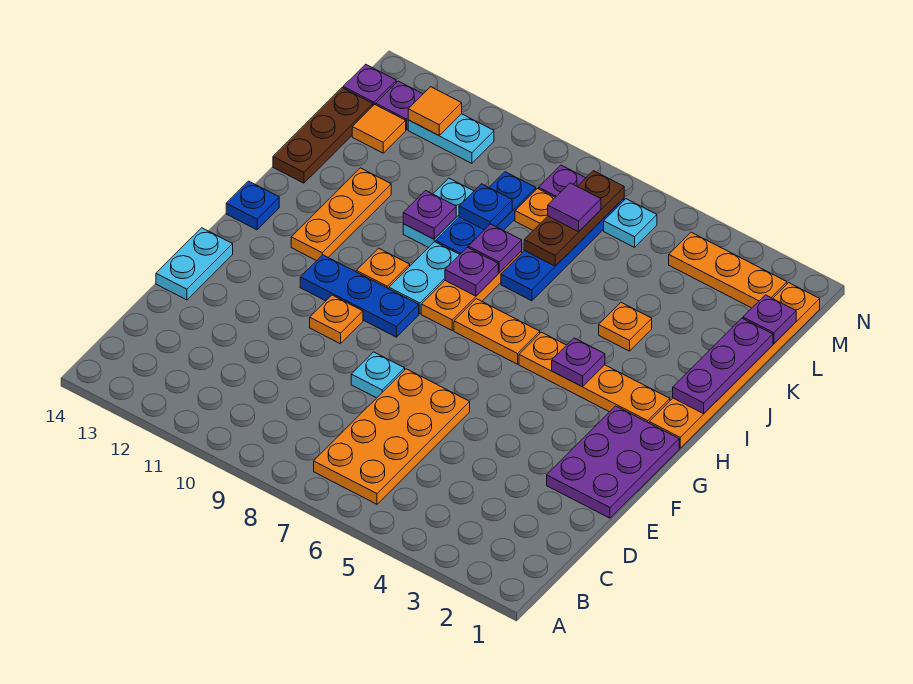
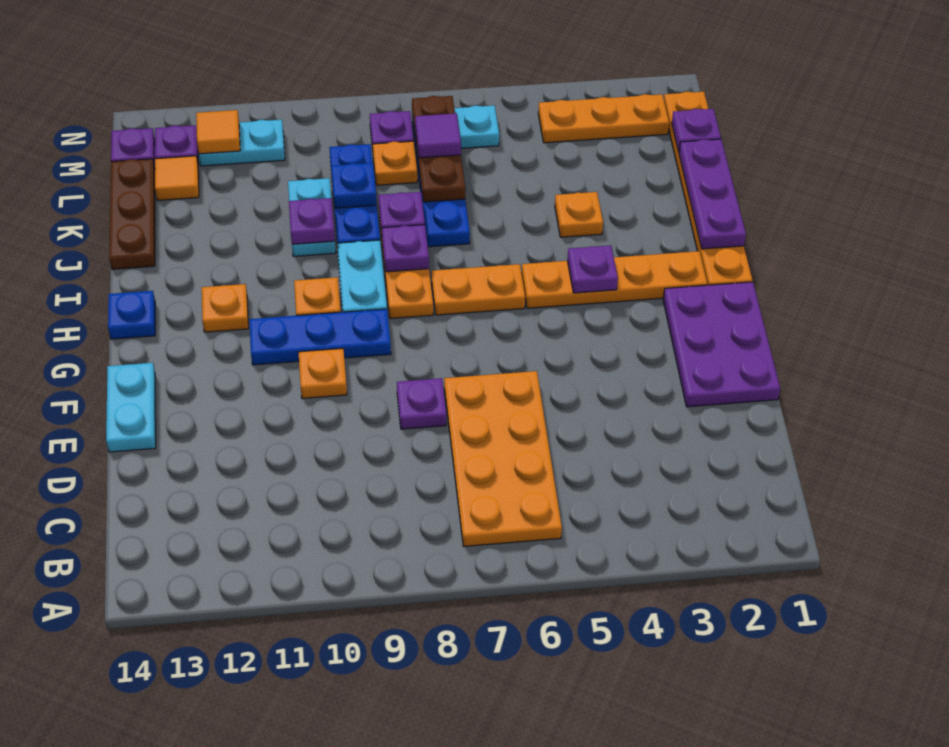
cyan 1x1 plate [351,352,405,398] -> purple 1x1 plate [397,378,446,429]
orange 1x3 plate [291,168,391,261] -> orange 1x1 plate [202,284,249,332]

